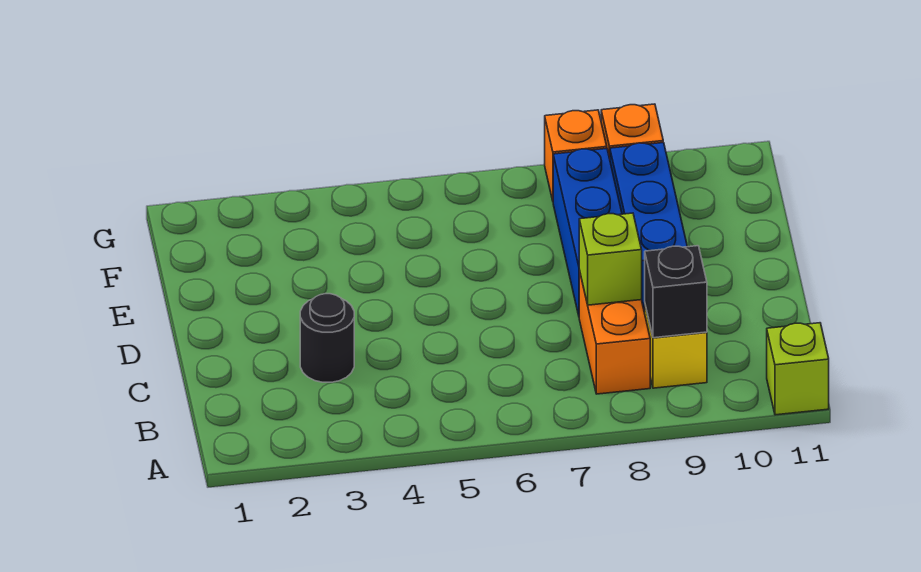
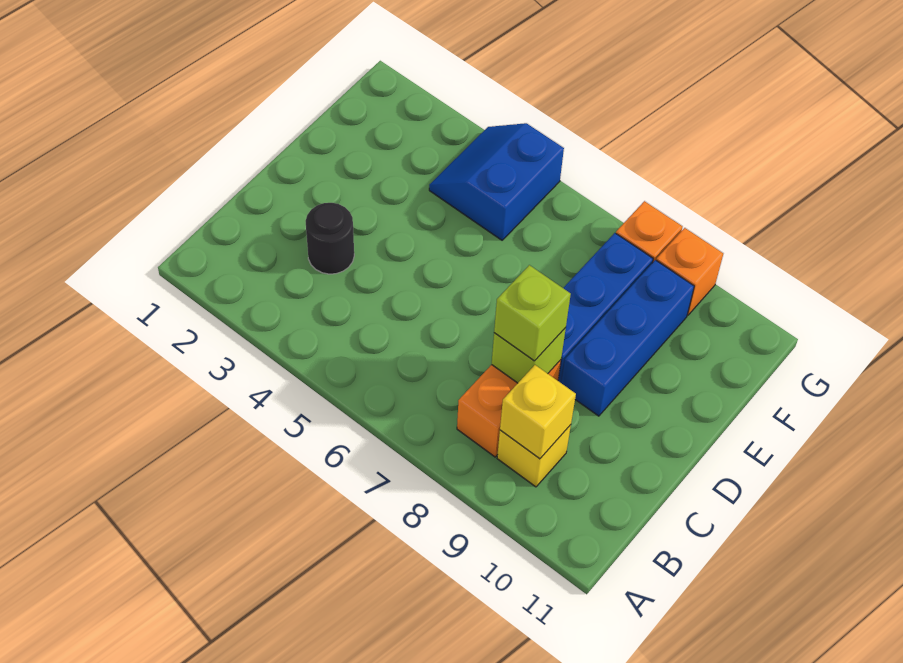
lime 1x1 brick [767,323,829,415] -> lime 1x1 brick moved to [494,265,571,361]
black 1x1 brick [645,246,707,338] -> yellow 1x1 brick [500,365,576,459]
none -> blue 2x2 slope [429,123,564,240]

